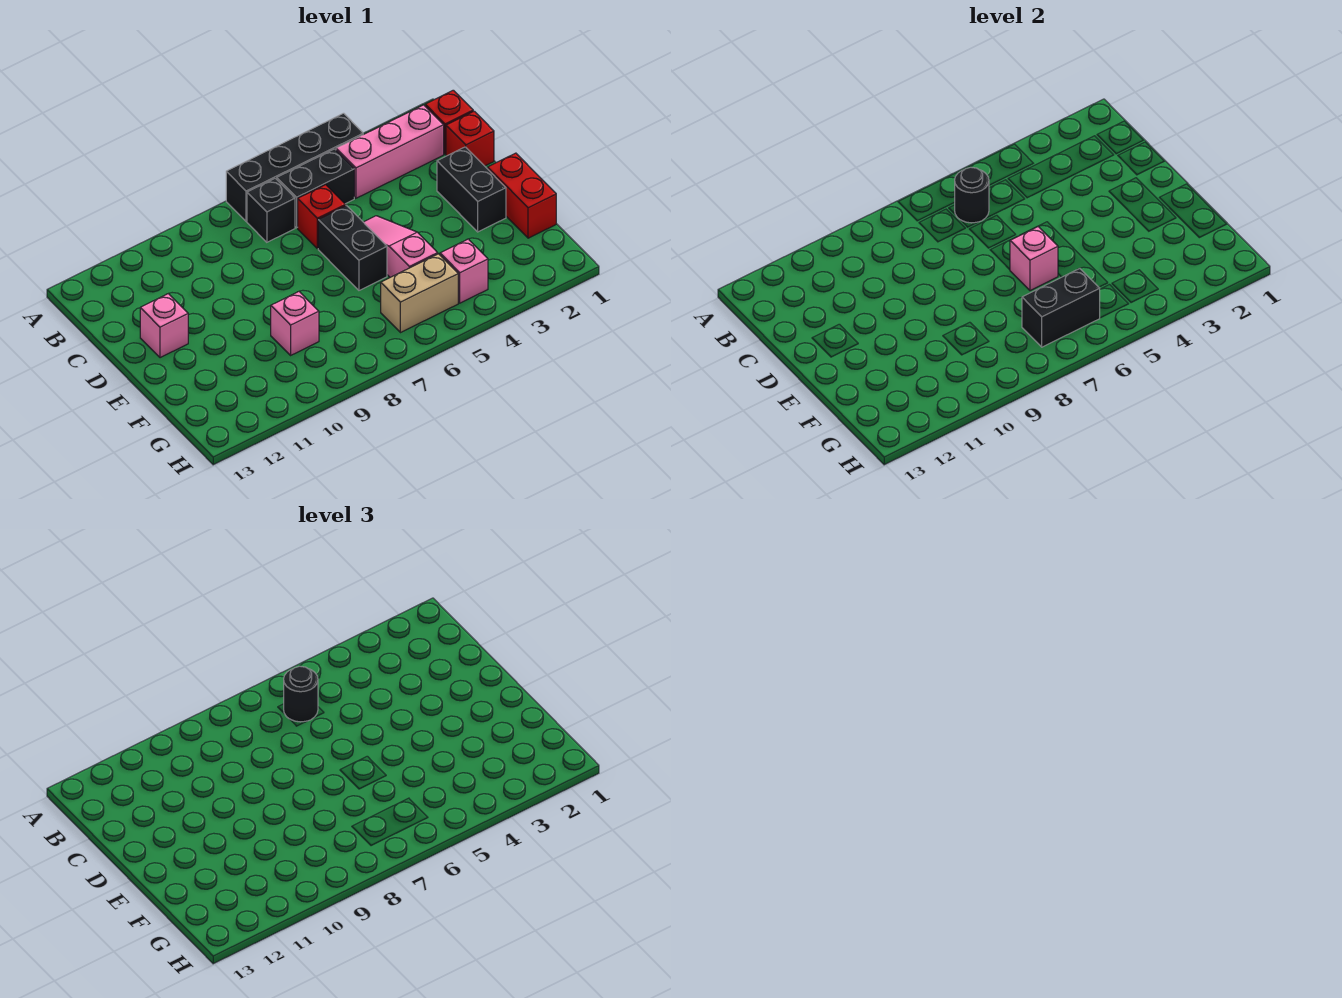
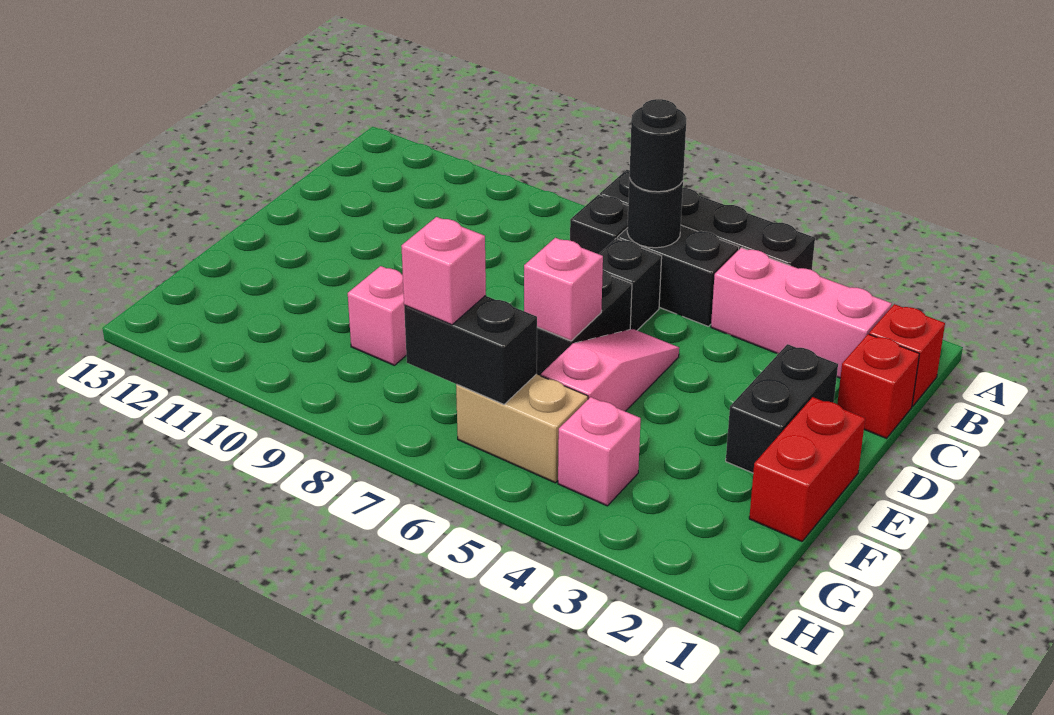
red 1x1 brick [298,185,346,249] -> black 1x1 brick [599,239,662,330]
pink 1x1 brick [140,294,188,358] -> pink 1x1 brick moved to [401,217,486,325]

